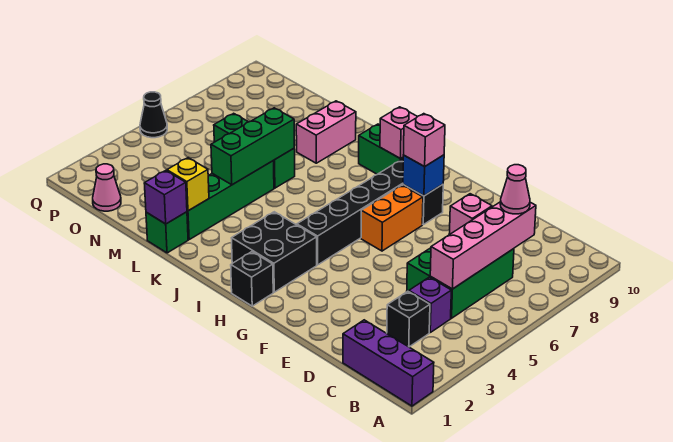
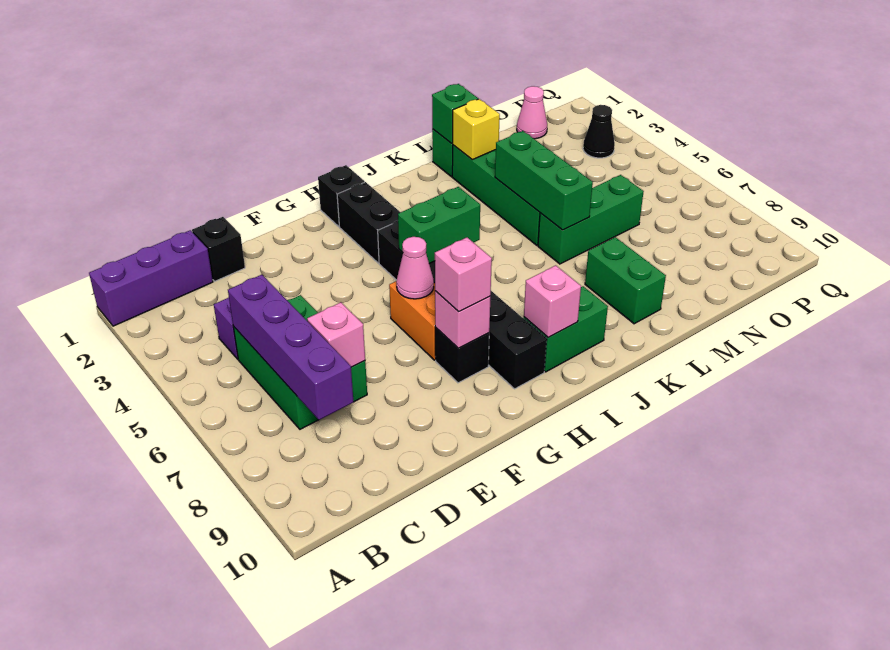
black 1x1 brick [387,291,430,347] -> black 1x1 brick moved to [192,217,245,281]
pink 1x4 brick [430,202,536,289] -> purple 1x4 brick [228,275,353,420]
pink 1x1 cone [500,165,530,214] -> pink 1x1 cone moved to [396,237,434,299]
blue 1x1 brick [403,155,444,196] -> pink 1x1 brick [435,291,490,348]
black 2x2 brick [232,212,317,292] -> black 1x2 brick [337,182,400,263]
none -> green 1x2 brick [398,187,480,264]
purple 1x1 brick [144,171,187,224] -> green 1x1 brick [432,84,478,143]
pink 1x2 brick [296,101,356,163] -> green 1x2 brick [585,237,666,324]
black 1x1 cone [140,92,167,138] -> black 1x1 cone moved to [583,105,615,158]

